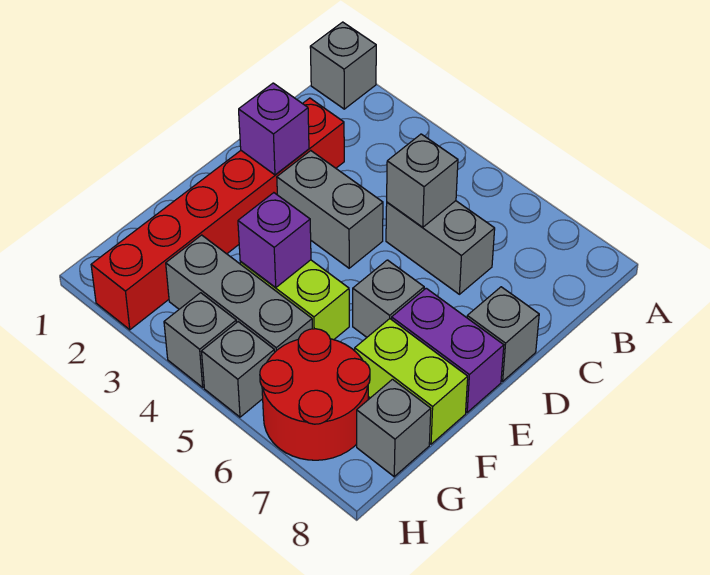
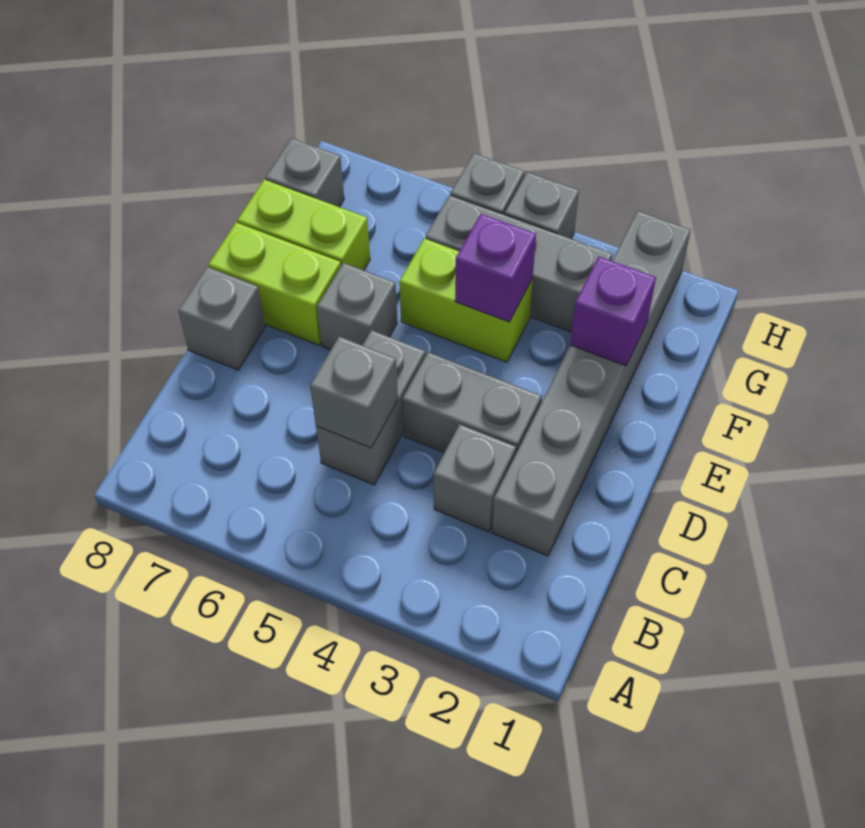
grey 1x1 brick [310,22,376,109] -> grey 1x1 brick moved to [434,424,516,532]
red 1x6 brick [91,98,344,330] -> grey 1x6 brick [492,211,691,556]
grey 1x2 brick [386,201,495,294] -> grey 1x2 brick turned to [316,330,425,485]
purple 1x1 brick [239,83,309,175] -> purple 1x1 brick moved to [570,257,656,366]
purple 1x2 brick [392,288,504,412] -> lime 1x2 brick [208,223,341,345]
red 2x2 round brick [260,329,370,460] -> none

